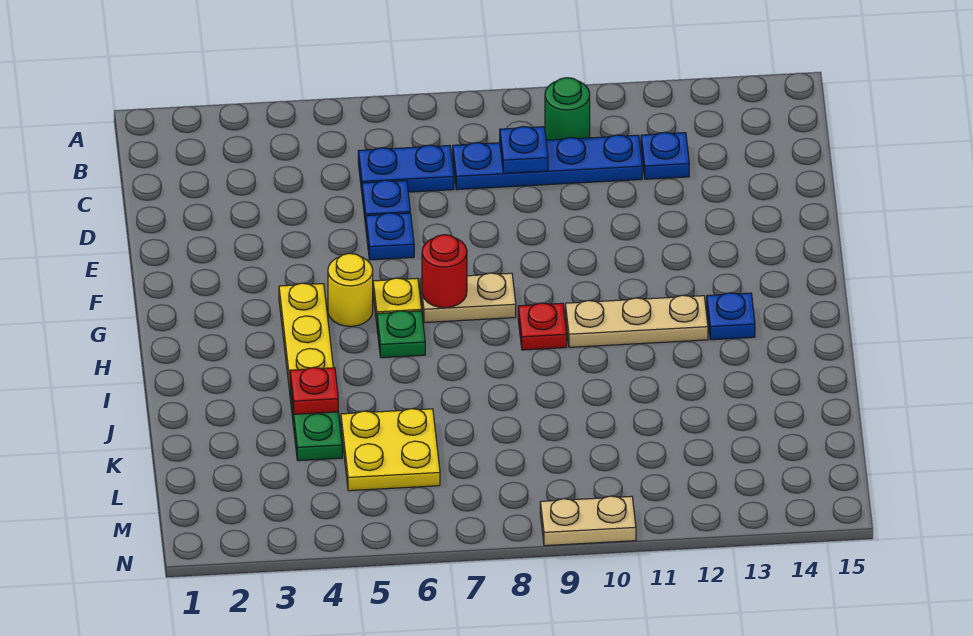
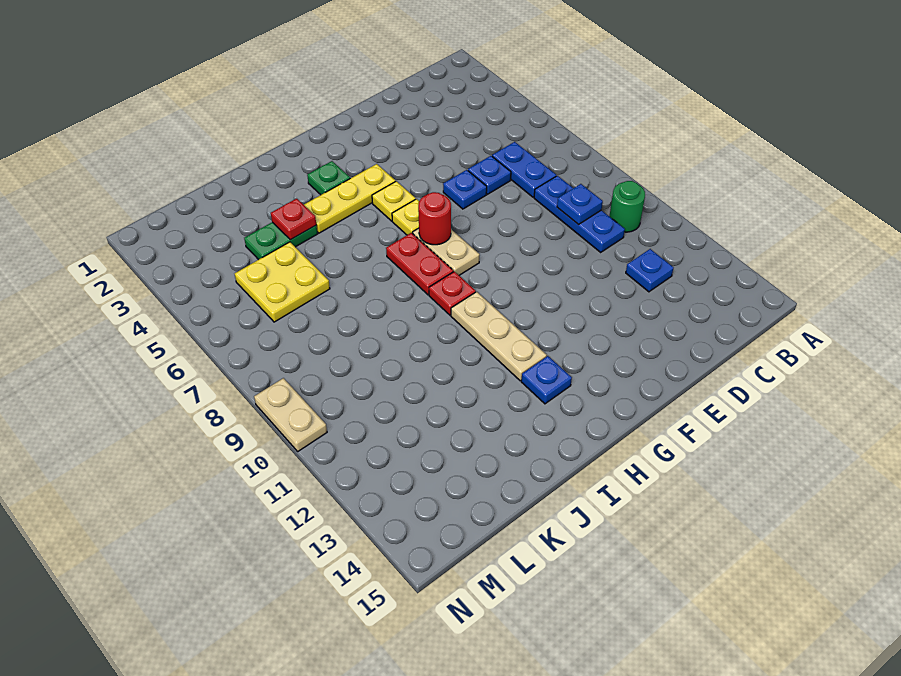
blue 1x4 plate [453,135,642,190] -> blue 1x3 plate [534,176,625,252]
yellow 1x1 round brick [328,253,373,326] -> yellow 1x1 plate [372,181,416,221]
green 1x1 plate [377,311,425,358] -> green 1x1 plate moved to [307,161,350,195]
none -> red 1x2 plate [386,233,453,295]

